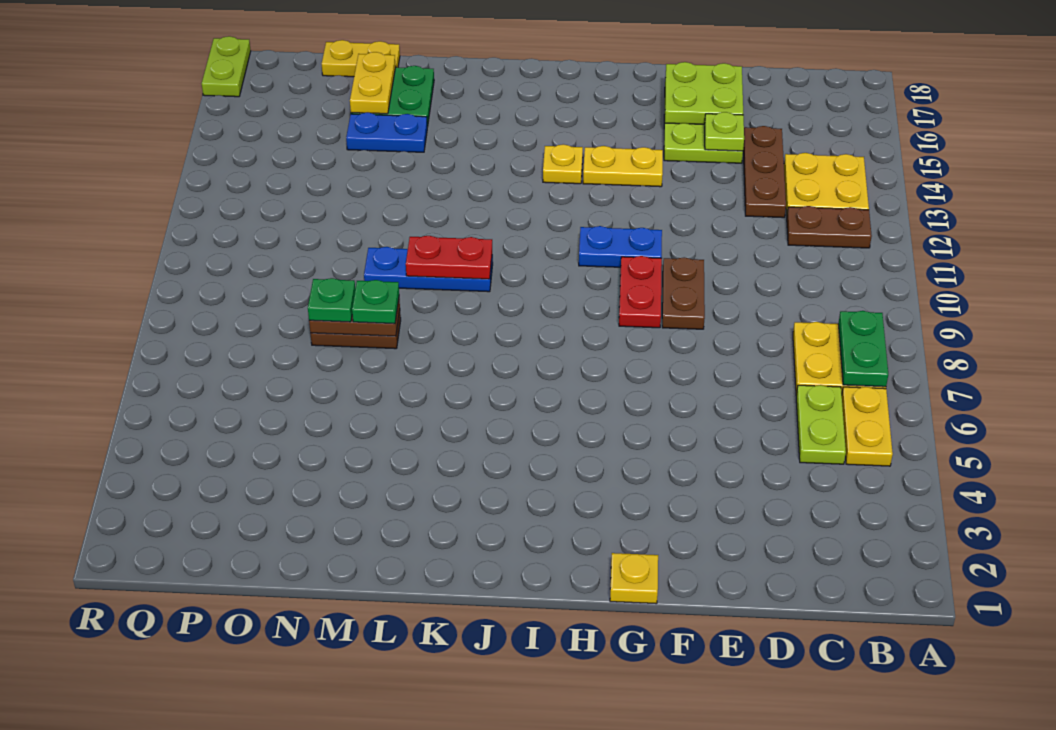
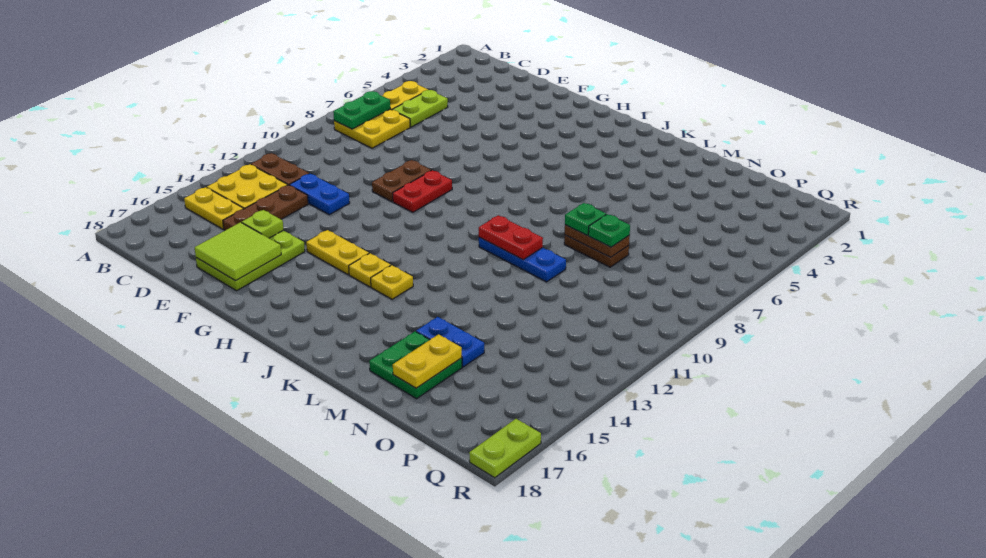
lime 2x2 plate [665,62,743,124] -> lime 2x2 tile [195,222,281,281]
yellow 1x1 plate [610,553,658,604] -> yellow 1x1 plate moved to [371,265,413,299]
blue 1x2 plate [579,226,662,267] -> blue 1x2 plate moved to [290,174,350,215]
yellow 1x2 plate [322,40,400,77] -> yellow 1x2 plate moved to [184,187,244,229]

